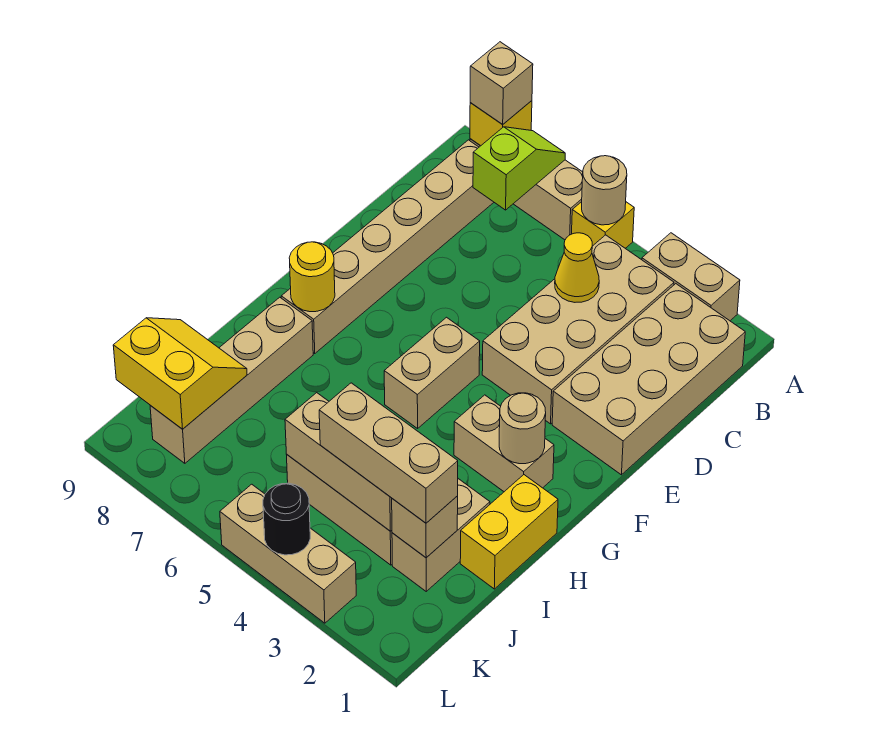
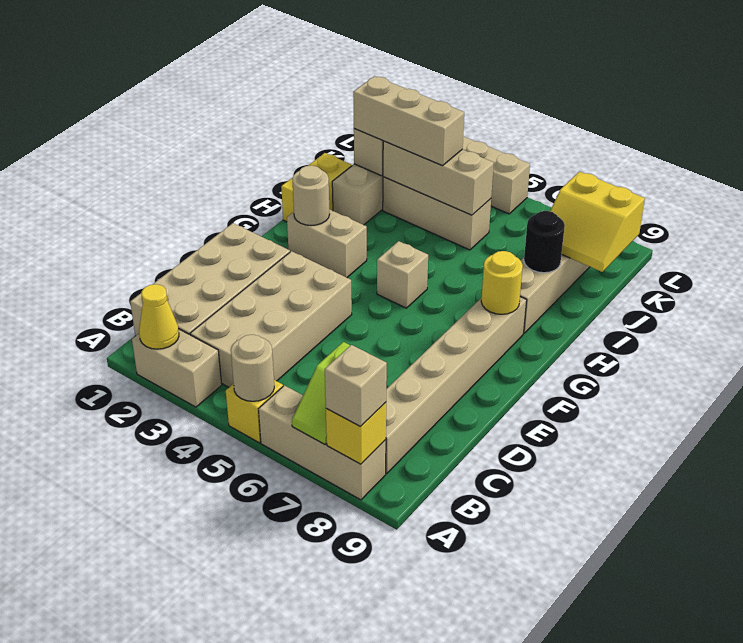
yellow 1x1 cone [555,233,599,302] -> yellow 1x1 cone moved to [139,284,179,349]
tan 1x2 brick [384,317,480,428] -> tan 1x1 brick [377,241,428,308]
black 1x1 round brick [263,483,310,555] -> black 1x1 round brick moved to [524,211,565,273]

